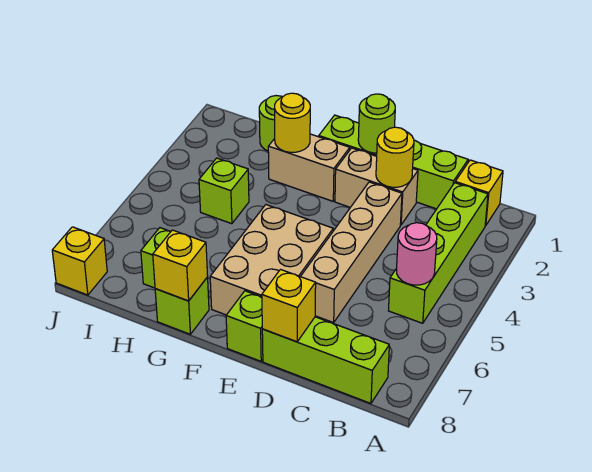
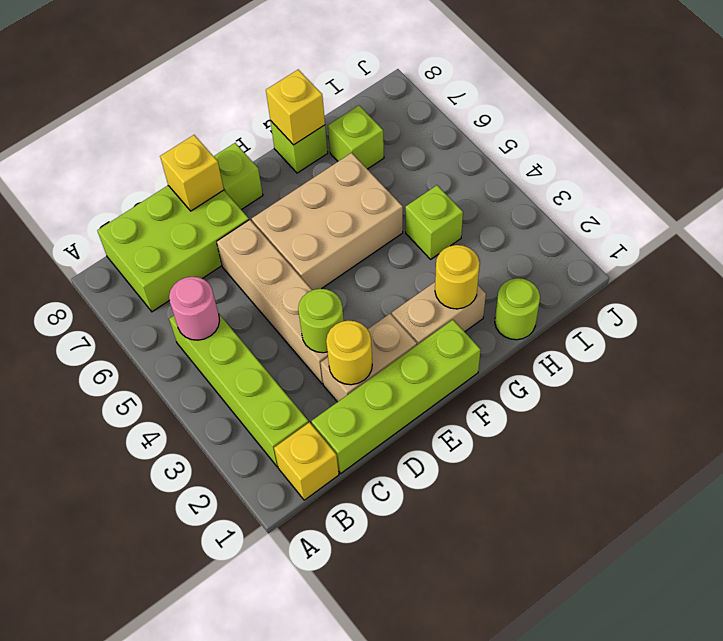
lime 1x3 brick [262,317,389,403] -> lime 2x3 brick [97,186,249,312]
lime 1x1 round brick [358,94,395,153] -> lime 1x1 round brick moved to [298,289,344,353]
tan 2x3 brick [210,205,333,315] -> tan 2x3 brick turned to [252,153,403,290]
yellow 1x1 brick [52,227,107,295] -> none

